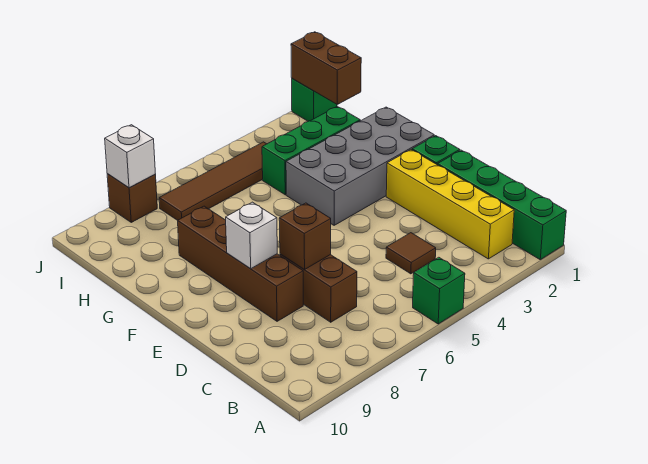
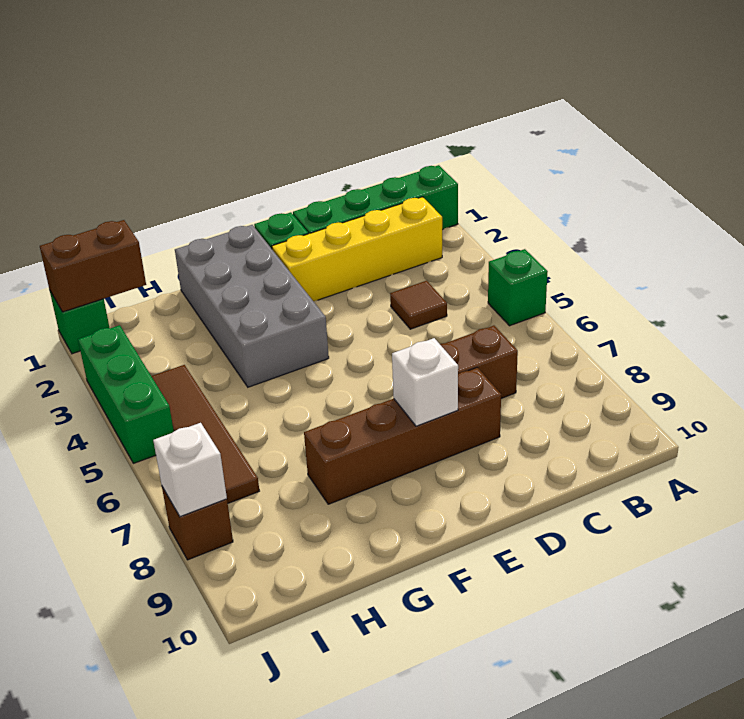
brown 1x1 brick [279,203,331,270] -> none
green 1x3 brick [262,106,360,195] -> green 1x3 brick moved to [78,325,174,463]

